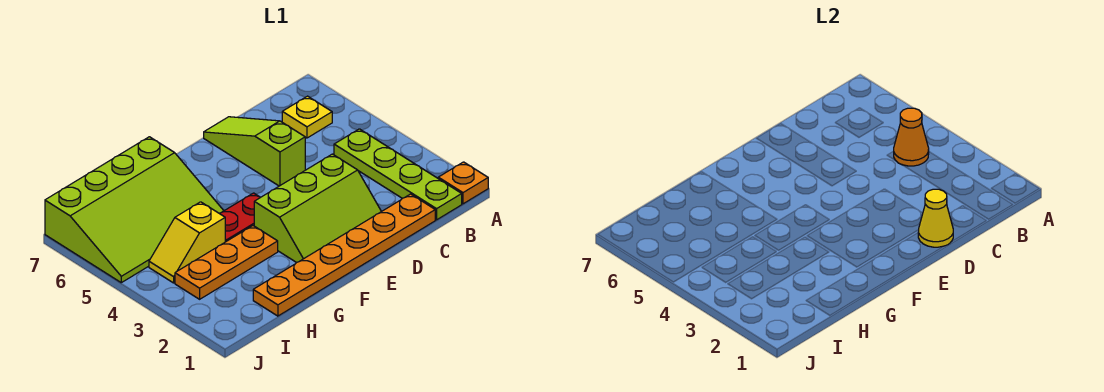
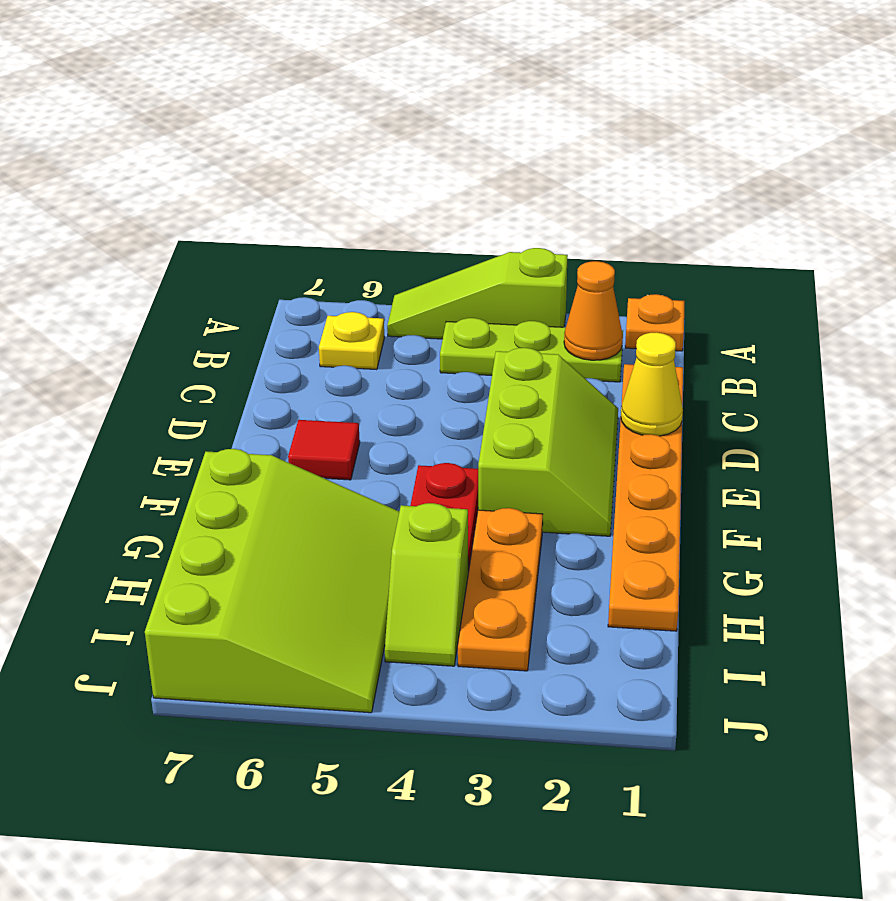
lime 1x4 plate [334,129,462,220] -> lime 1x3 plate [440,318,623,382]
orange 1x1 cone [894,108,929,166] -> orange 1x1 cone moved to [564,261,623,360]
lime 1x3 slope [204,117,305,186] -> lime 1x3 slope moved to [387,248,568,339]
none -> red 1x1 tile [288,420,360,480]
yellow 1x2 slope [149,202,225,283] -> lime 1x2 slope [385,503,468,666]

